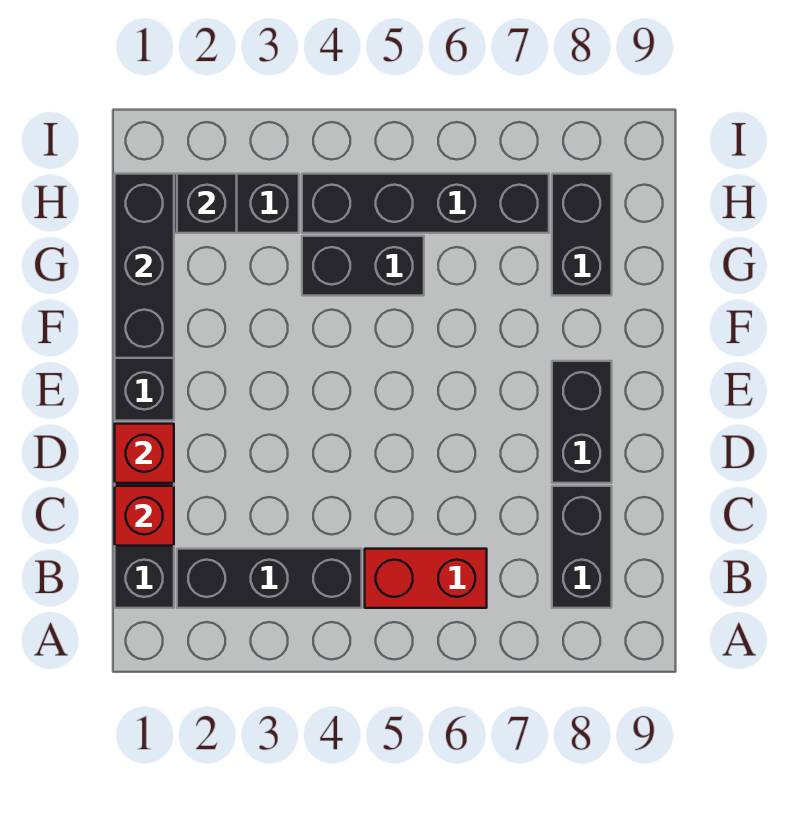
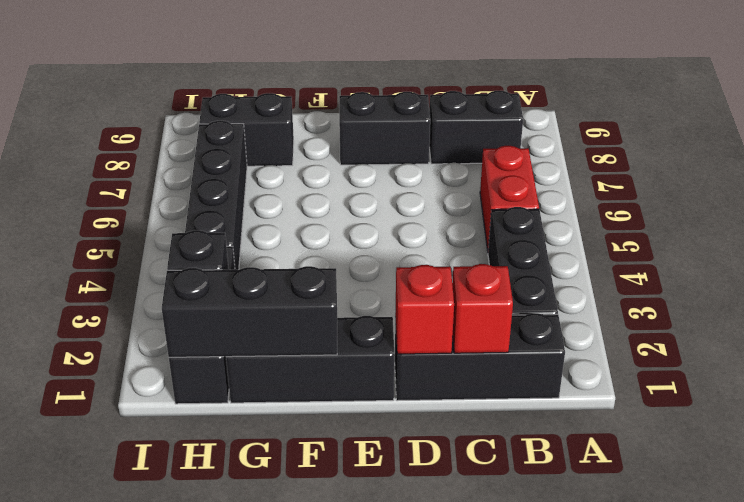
black 1x2 brick [302,236,424,296] -> none

